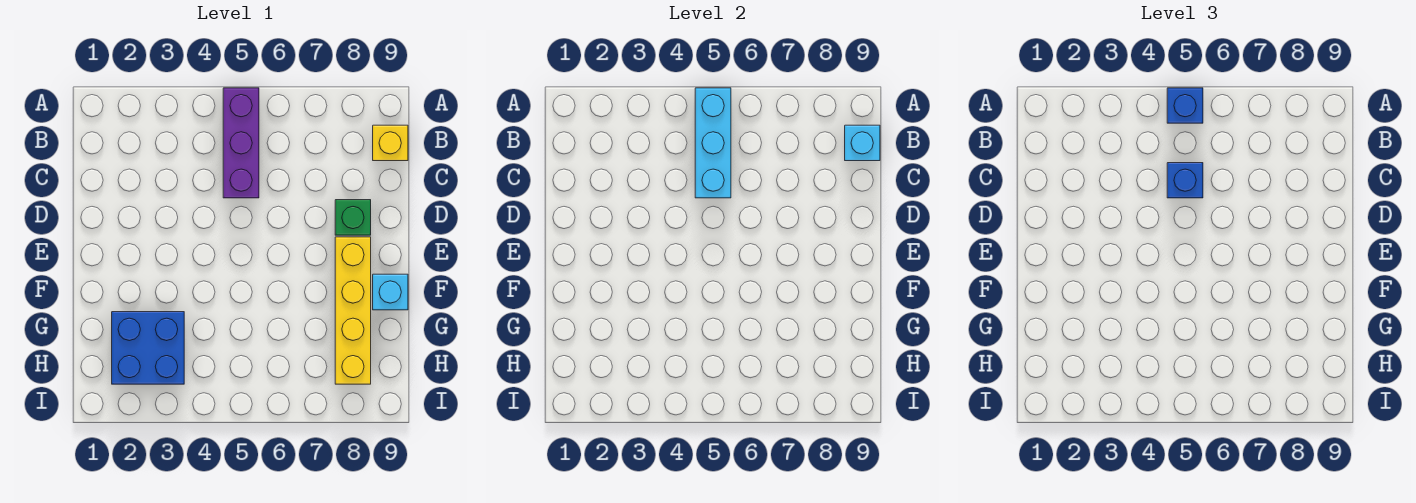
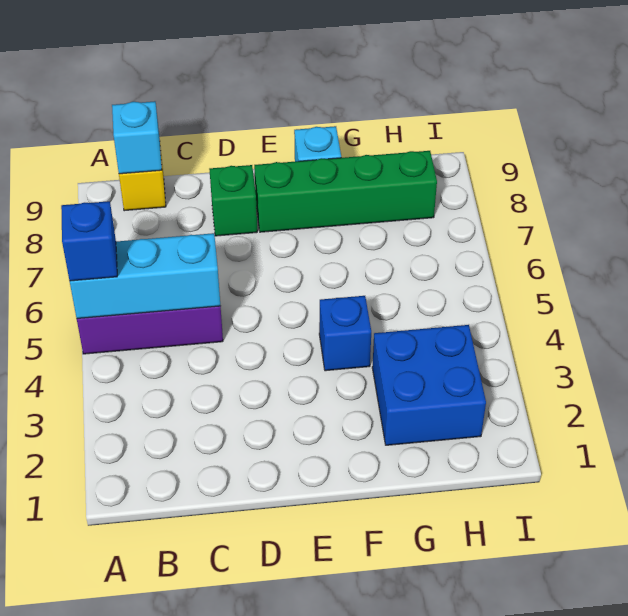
blue 1x1 brick [1167,163,1203,198] -> blue 1x1 brick moved to [319,296,371,371]
yellow 1x4 brick [335,237,371,384] -> green 1x4 brick [254,151,437,232]

